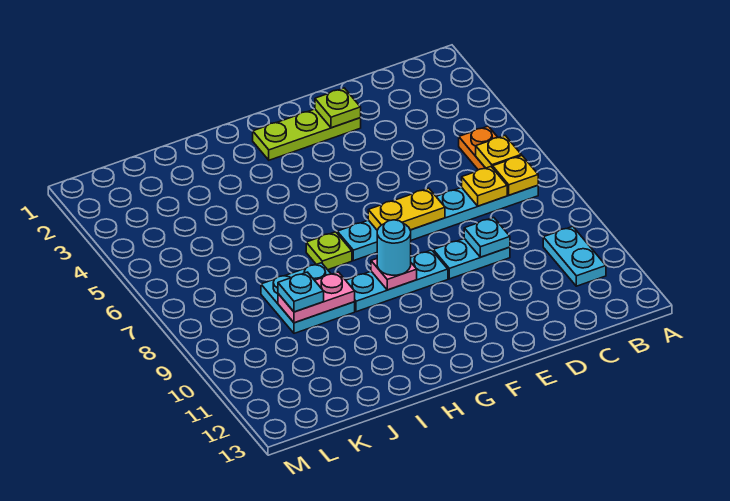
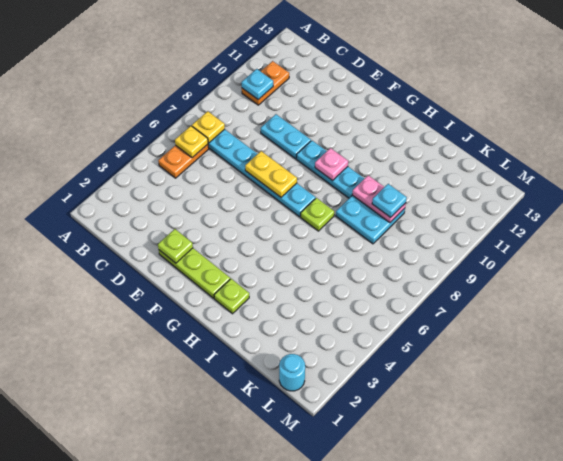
cyan 1x2 plate [543,227,606,286] -> orange 1x2 plate [242,61,289,105]
yellow 1x1 plate [462,167,507,206] -> none
cyan 1x1 plate [464,218,510,257] -> cyan 1x1 plate moved to [241,69,273,99]
cyan 1x1 round brick [377,220,411,275] -> cyan 1x1 round brick moved to [279,354,305,391]
none -> lime 1x1 plate [214,279,249,314]

